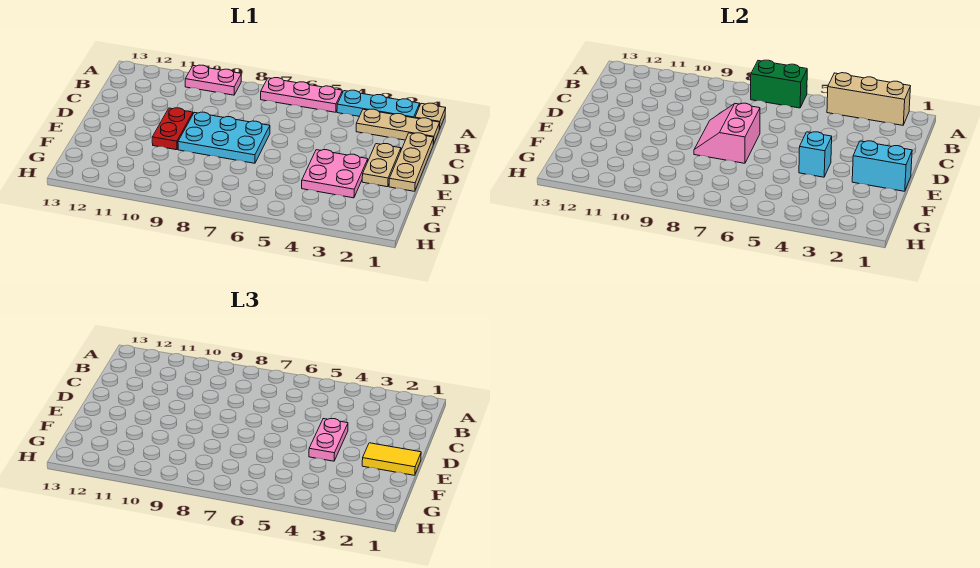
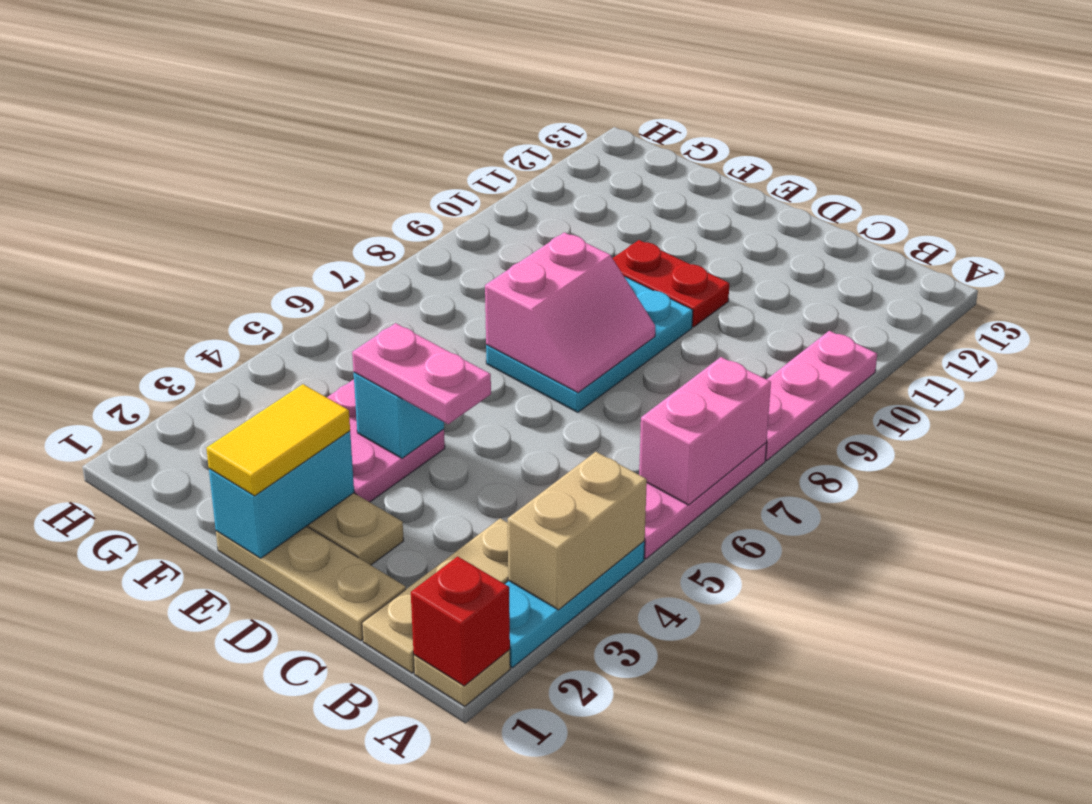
none -> red 1x1 brick [411,556,510,686]
tan 1x3 brick [827,73,910,125] -> tan 1x2 brick [508,452,647,610]
green 1x2 brick [751,60,807,108] -> pink 1x2 brick [639,357,771,505]
pink 1x2 plate [185,65,241,95] -> pink 1x3 plate [765,331,877,461]
pink 2x2 slope [694,103,760,163] -> pink 2x2 slope turned to [485,232,655,393]

